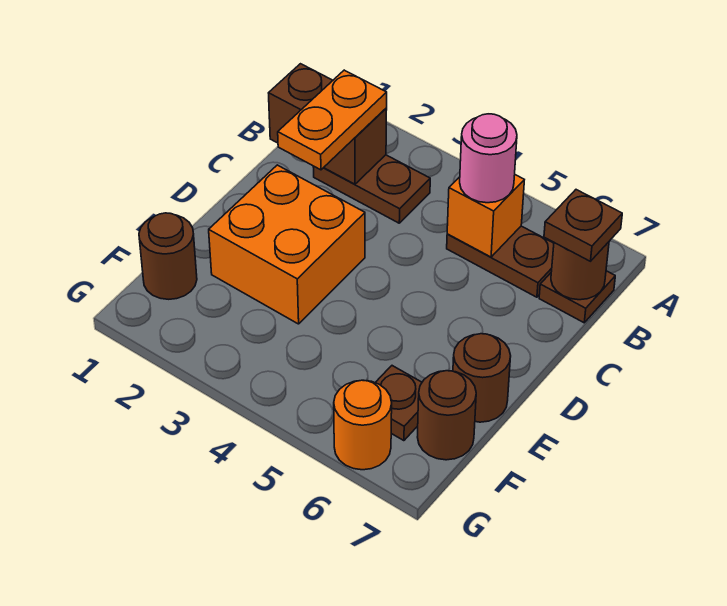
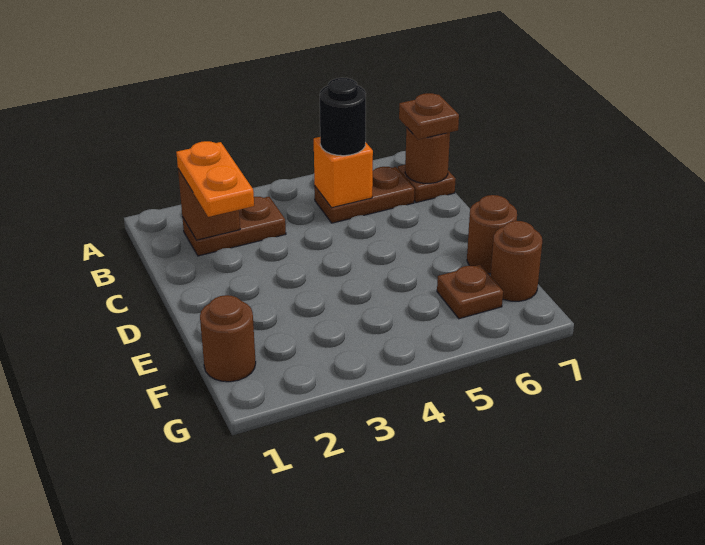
brown 1x2 brick [269,64,387,184] -> brown 1x1 brick [178,169,240,240]
pink 1x1 round brick [460,114,517,203] -> black 1x1 round brick [320,78,366,156]
orange 2x2 brick [209,165,365,324] -> none
orange 1x1 round brick [334,380,392,470] -> none

